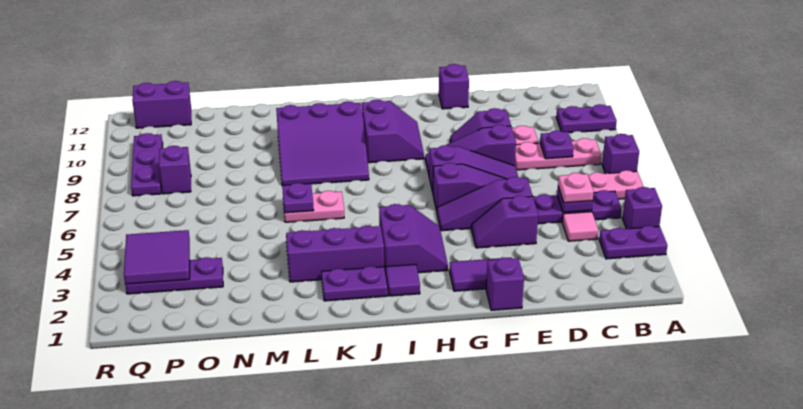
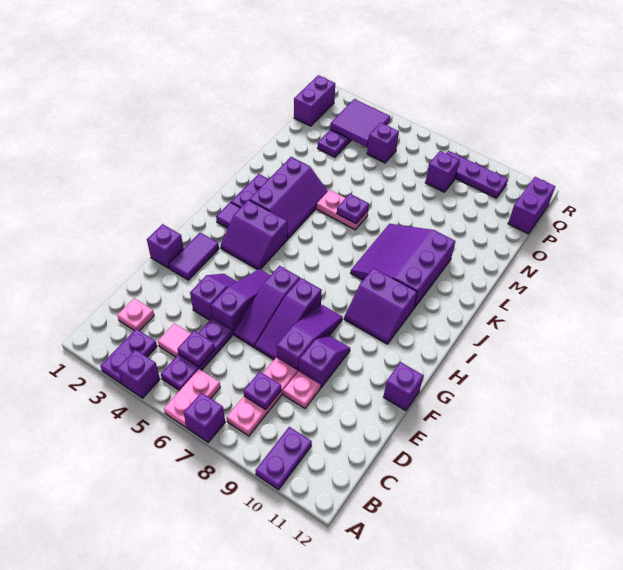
pink 1x1 plate [558,173,594,203] -> pink 1x1 plate moved to [117,298,154,331]
pink 1x2 plate [283,191,344,222] -> pink 1x2 plate turned to [317,190,368,230]
none -> purple 1x2 brick [294,75,335,126]
none -> purple 1x1 brick [367,123,399,163]

